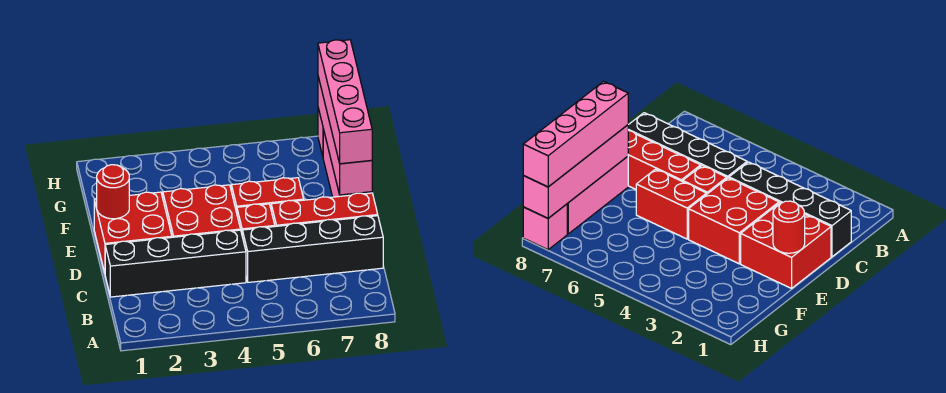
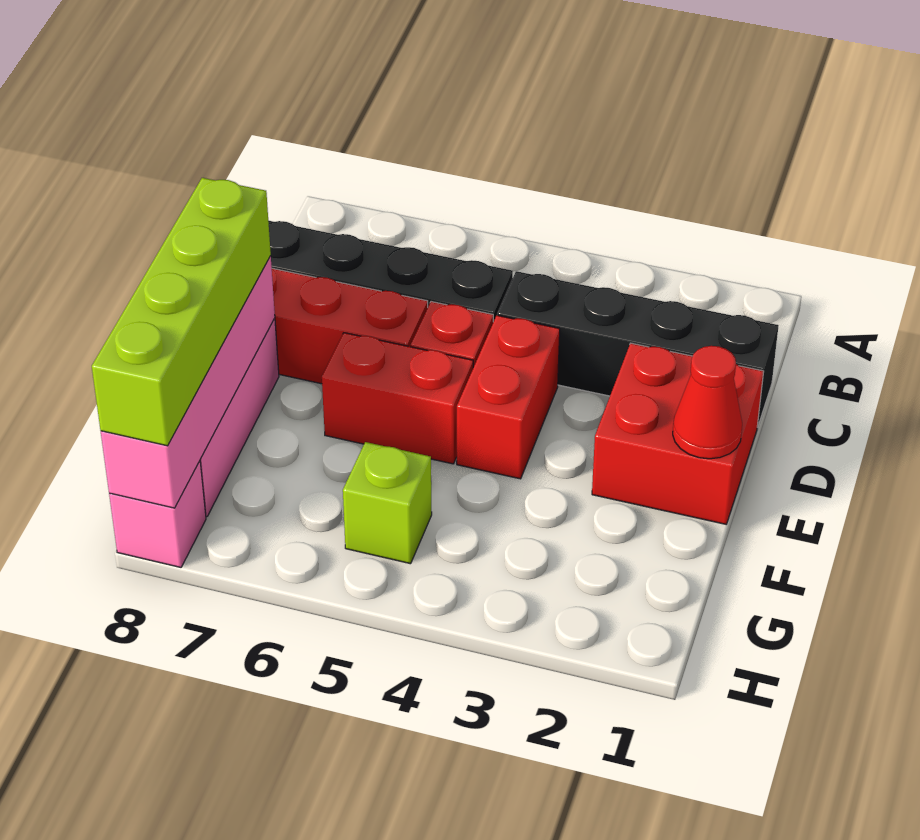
red 2x2 brick [163,185,241,237] -> red 1x2 brick [457,315,560,479]
red 1x1 round brick [97,165,129,219] -> red 1x1 cone [673,346,742,459]
pink 1x4 brick [318,40,372,164] -> lime 1x4 brick [92,178,271,446]
none -> lime 1x1 brick [343,442,432,564]

